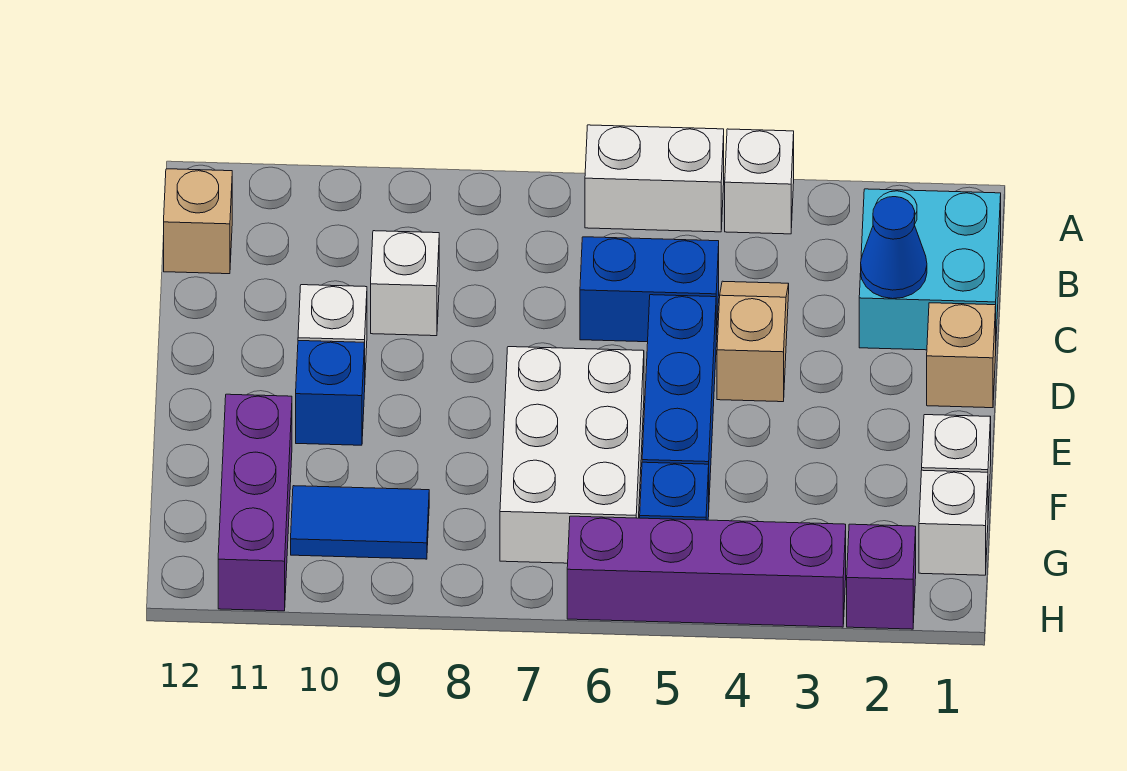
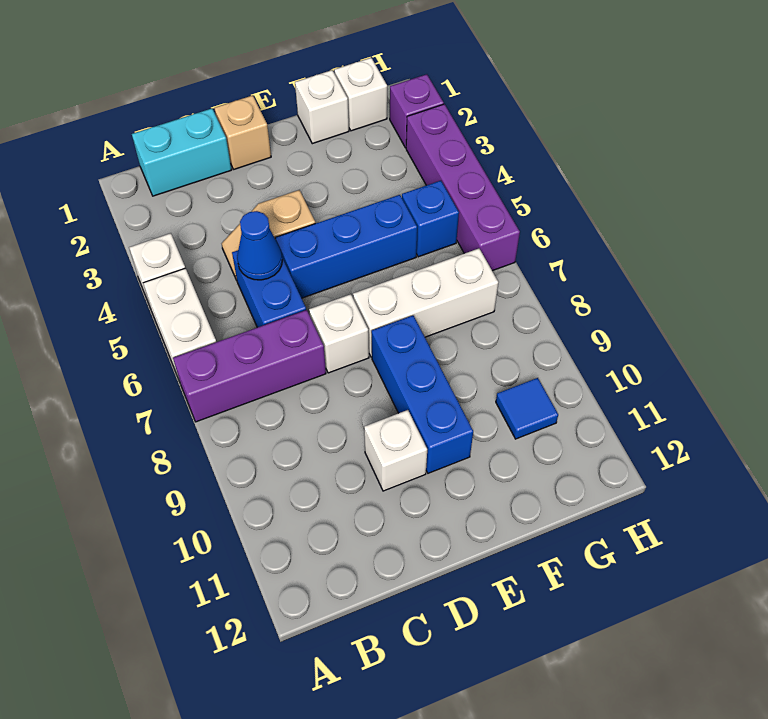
cyan 2x2 brick [859,189,1001,350] -> cyan 1x2 brick [132,108,231,196]
tan 1x1 brick [164,169,232,274] -> none
blue 1x1 cone [861,197,927,299] -> blue 1x1 cone moved to [237,211,282,280]
white 1x1 brick [371,231,439,336] -> white 1x1 brick moved to [309,294,369,373]
white 2x3 brick [500,347,644,563] -> white 1x3 brick [353,248,498,357]
blue 1x1 brick [296,341,365,445] -> blue 1x3 brick [371,316,473,473]
purple 1x3 brick [218,394,292,611] -> purple 1x3 brick moved to [173,310,326,422]
blue 1x2 tile [291,486,429,559] -> blue 1x1 tile [496,378,558,439]

